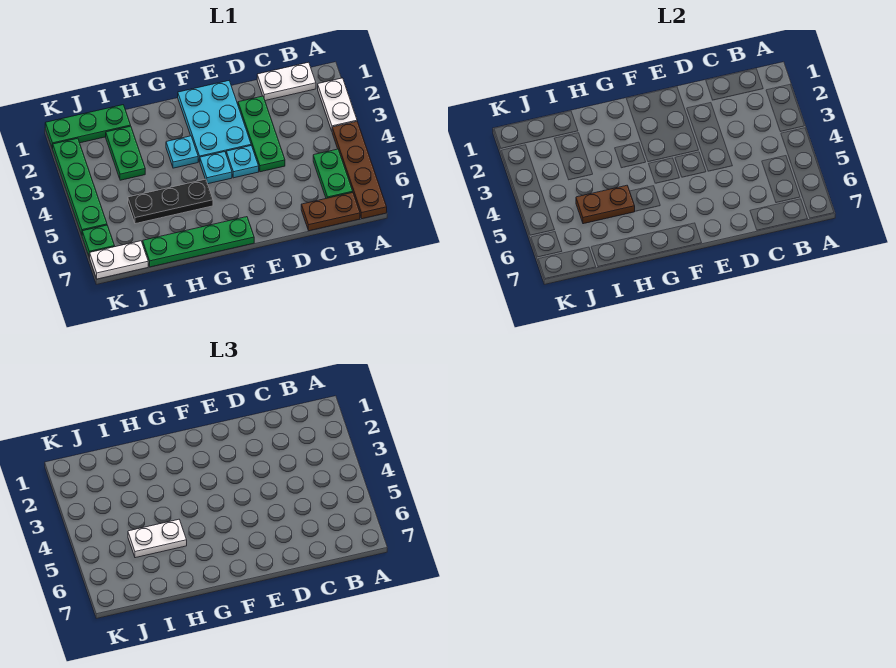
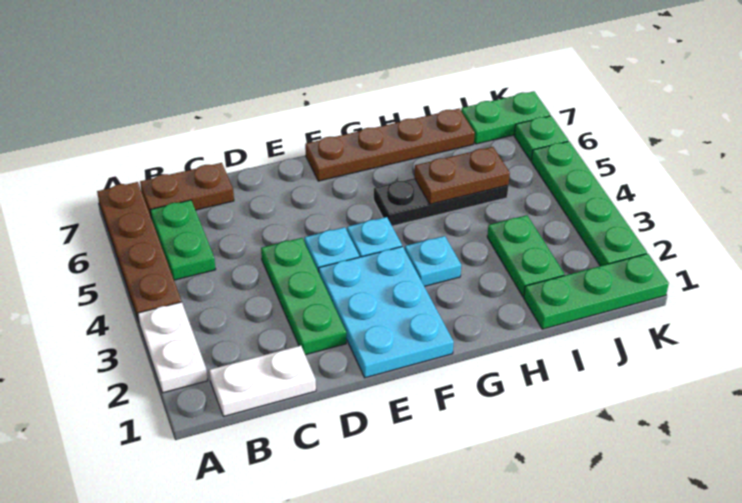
green 1x4 plate [143,217,254,267] -> brown 1x4 plate [305,109,475,181]
white 1x2 plate [128,519,187,558] -> none
white 1x2 plate [90,241,148,279] -> green 1x2 plate [461,91,550,144]

